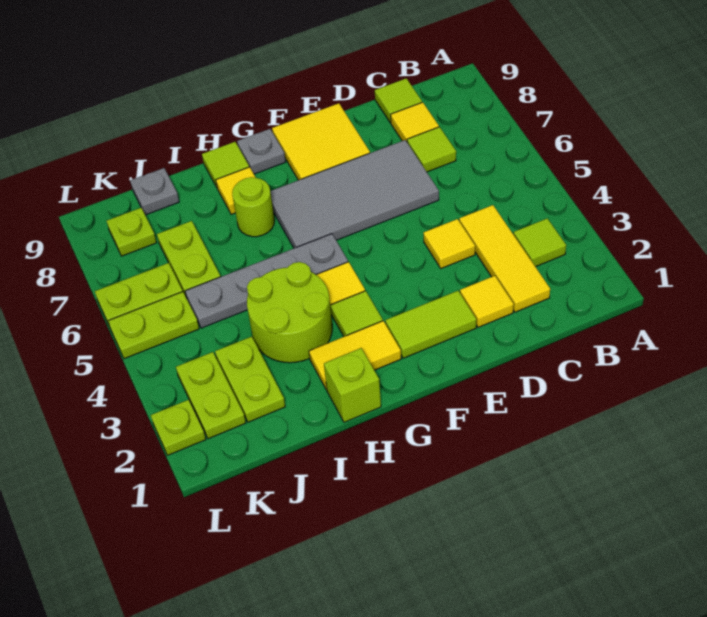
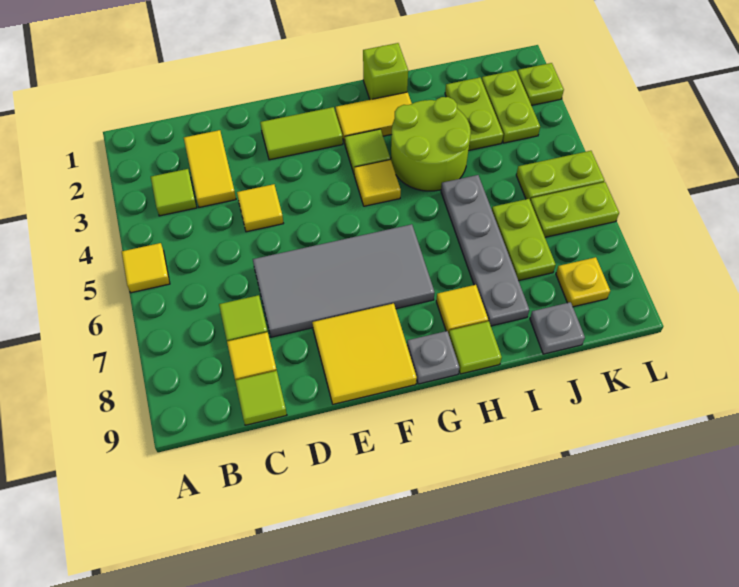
yellow 1x3 tile [459,205,550,312] -> yellow 1x2 tile [184,130,236,207]
yellow 1x1 tile [460,276,514,327] -> yellow 1x1 tile moved to [122,243,170,293]
grey 1x4 plate [185,234,348,328] -> grey 1x4 plate turned to [441,175,529,326]
lime 1x1 round brick [232,177,275,237] -> none
lime 1x1 plate [107,208,157,256] -> yellow 1x1 plate [556,257,610,307]

